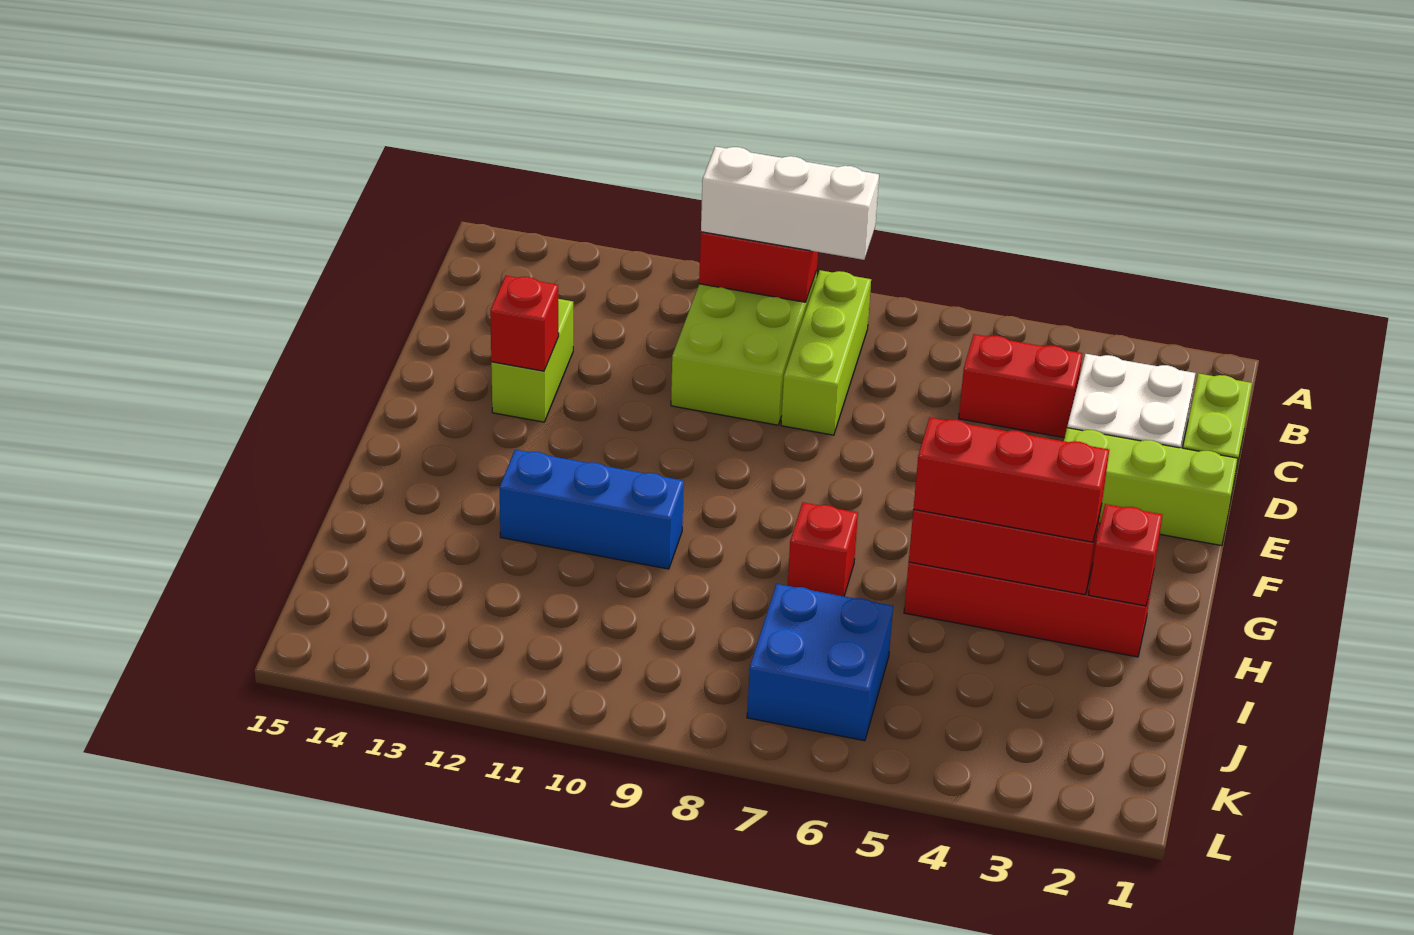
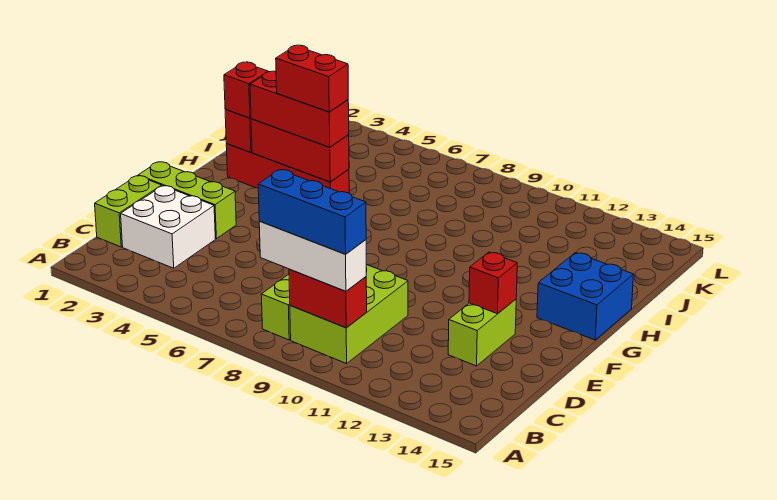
red 1x2 brick [959,334,1083,438] -> red 1x2 brick moved to [276,45,348,112]
red 1x1 brick [788,502,858,596] -> red 1x1 brick moved to [224,62,268,118]
blue 1x3 brick [500,450,684,569] -> blue 1x3 brick moved to [258,170,366,254]
blue 2x2 brick [747,584,893,741] -> blue 2x2 brick moved to [537,253,634,340]

